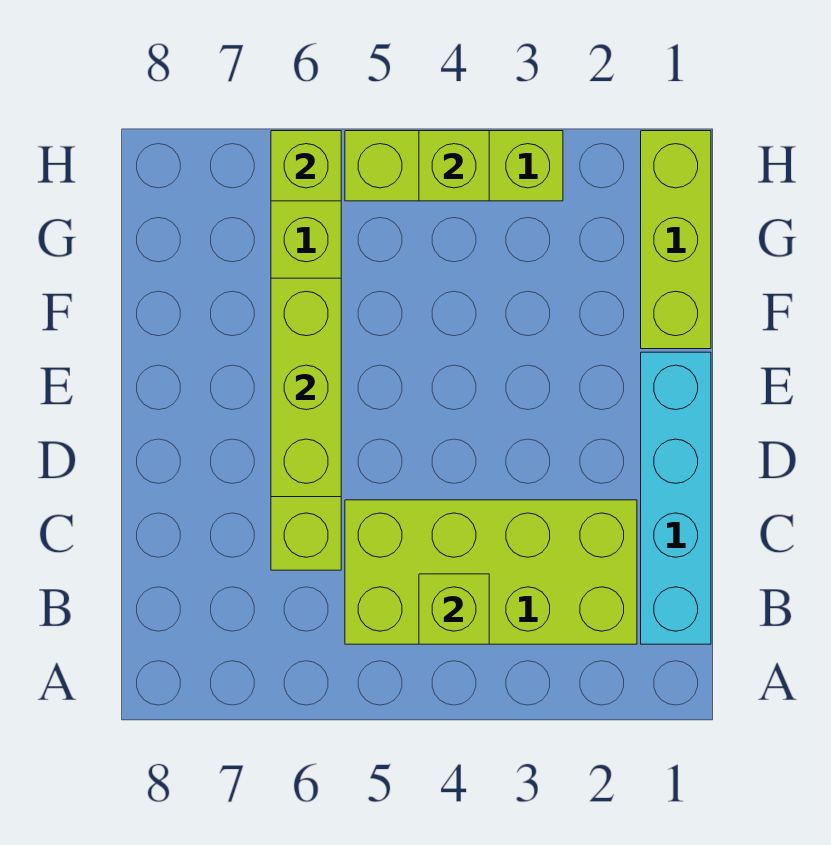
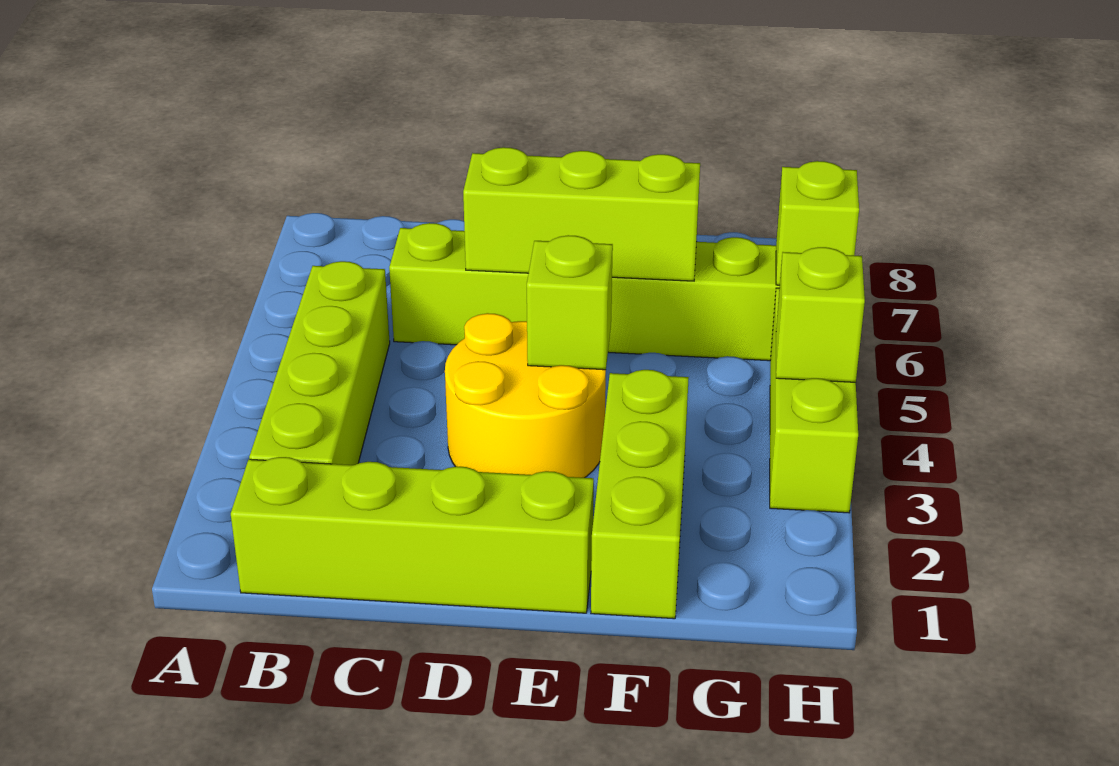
cyan 1x4 brick [641,352,711,644] -> lime 1x4 brick [231,457,594,613]
lime 2x4 brick [345,500,637,644] -> lime 1x4 brick [249,261,390,465]
lime 1x1 brick [419,574,489,644] -> lime 1x1 brick moved to [527,235,613,370]
none -> yellow 2x2 round brick [445,313,606,478]
lime 1x3 brick [641,131,711,349] -> lime 1x3 brick turned to [591,370,689,619]

